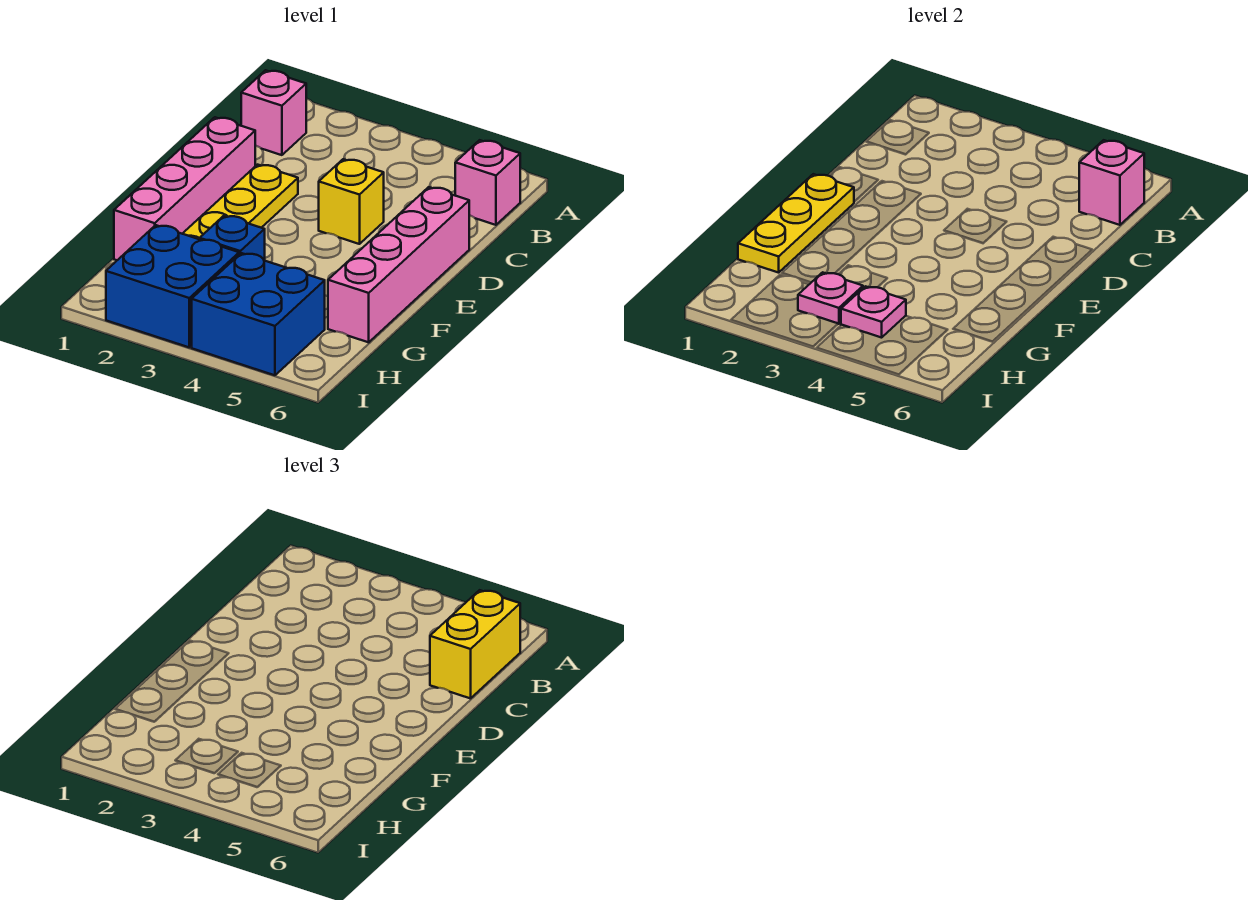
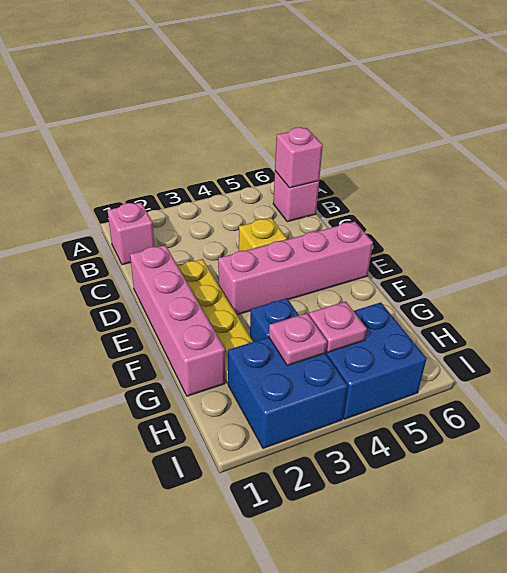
yellow 1x2 brick [430,590,520,698] -> none
pink 1x4 brick [328,187,469,342] -> pink 1x4 brick turned to [218,222,373,315]
yellow 1x3 plate [738,174,854,273] -> none

